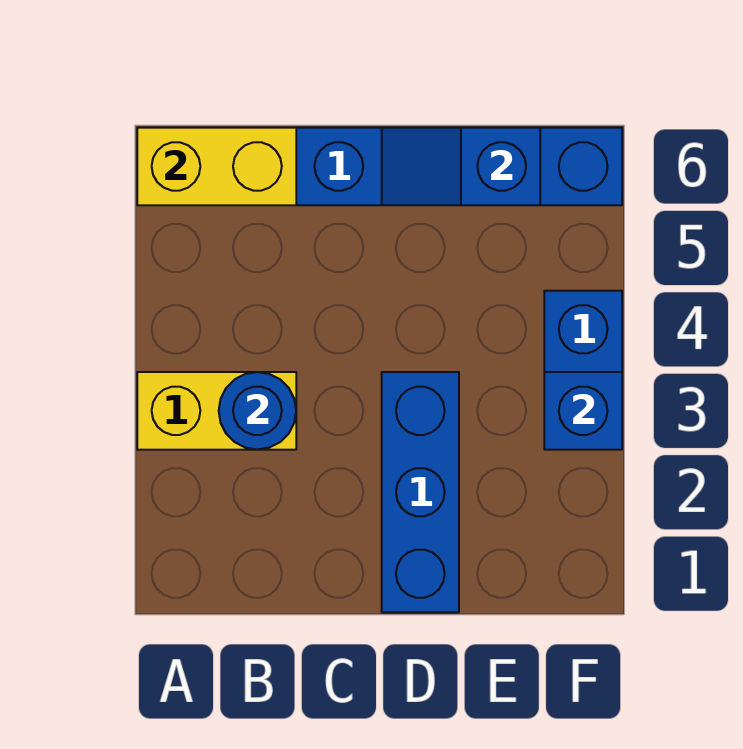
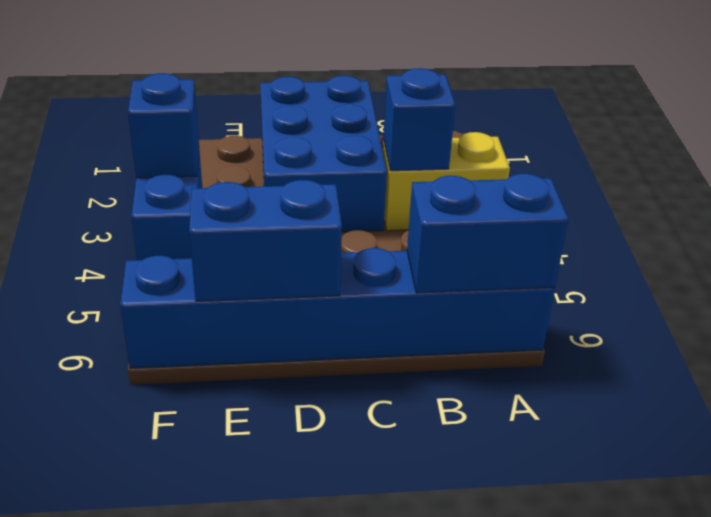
yellow 1x2 brick [137,128,296,205] -> blue 1x2 brick [407,174,568,293]
blue 1x1 round brick [219,372,296,450] -> blue 1x1 brick [383,68,455,171]
blue 1x3 brick [382,372,459,612] -> blue 2x3 brick [260,76,387,232]
blue 1x2 slope [382,128,540,205] -> blue 1x2 brick [189,180,342,301]

